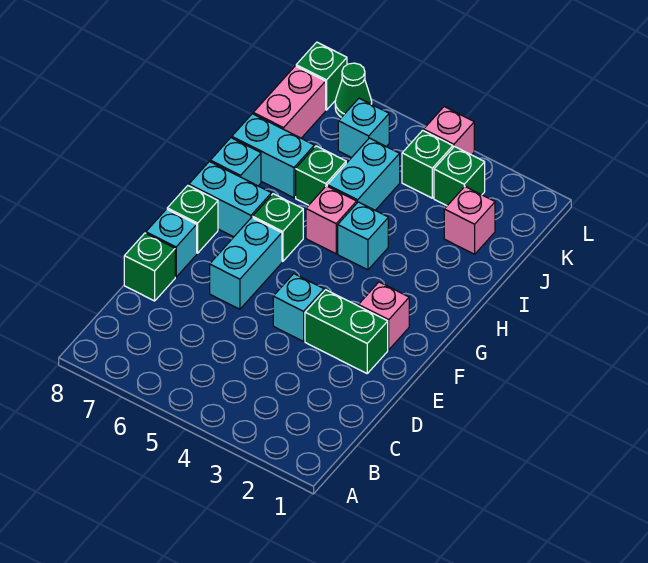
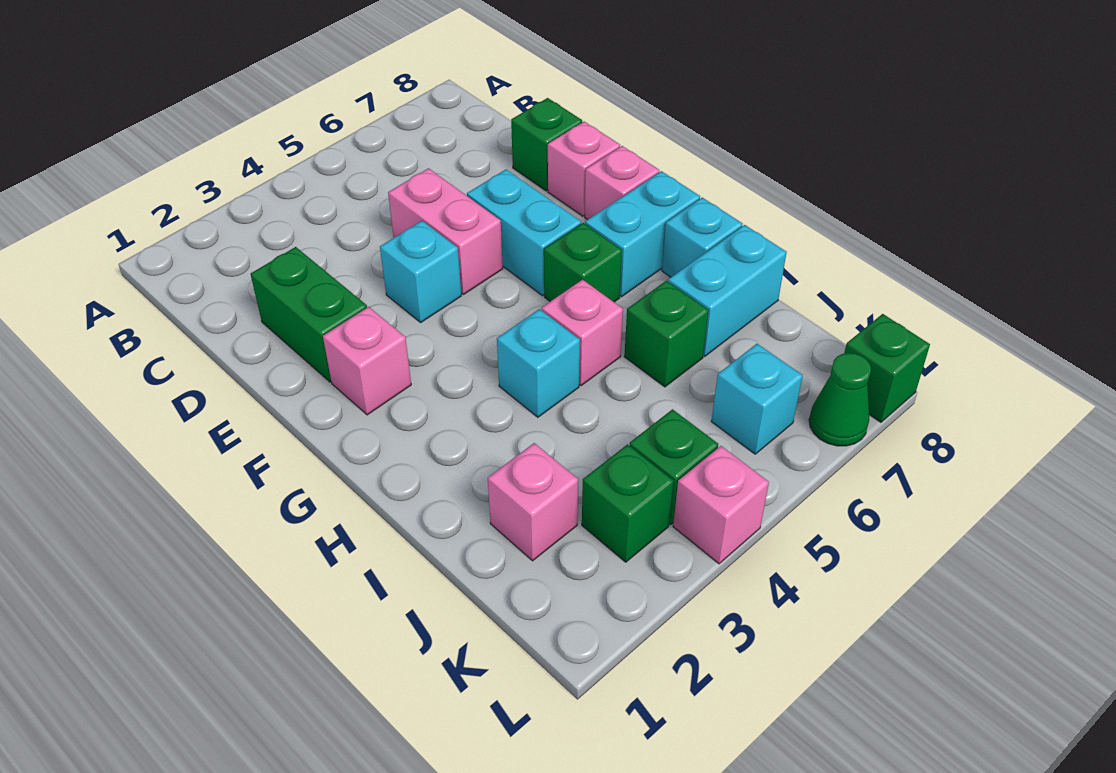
green 1x2 brick [305,290,388,373] -> green 1x2 brick turned to [251,247,367,382]
cyan 1x1 brick [146,209,197,277] -> pink 1x1 brick [548,122,620,216]
green 1x1 brick [167,186,218,253] -> pink 1x1 brick [585,146,659,220]
cyan 1x2 brick [327,138,400,210] -> none
pink 1x2 brick [253,66,326,138] -> pink 1x2 brick moved to [388,168,503,295]

